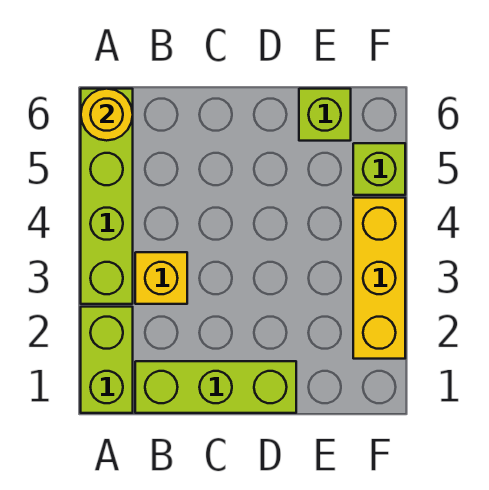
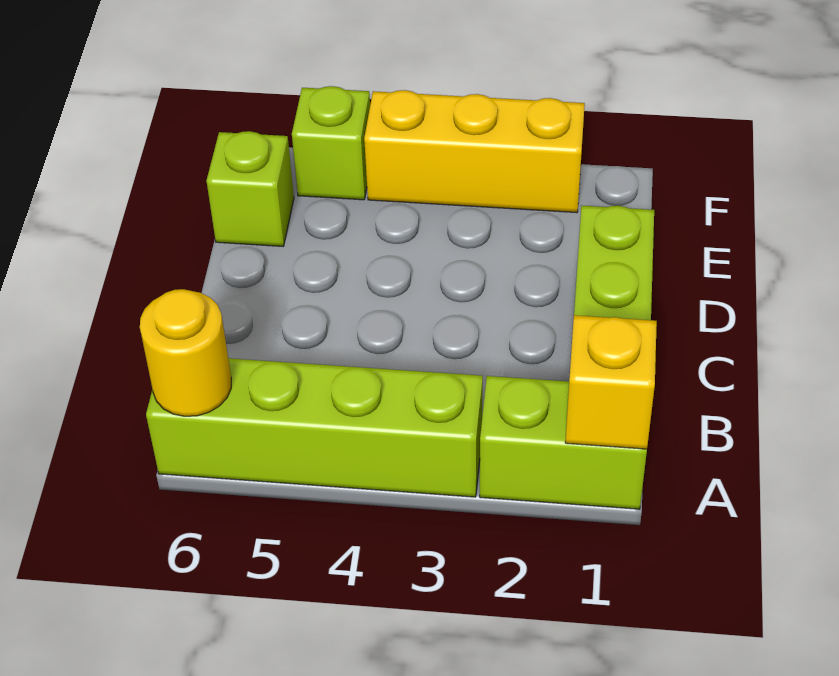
yellow 1x1 brick [135,252,187,304] -> yellow 1x1 brick moved to [565,315,657,449]

